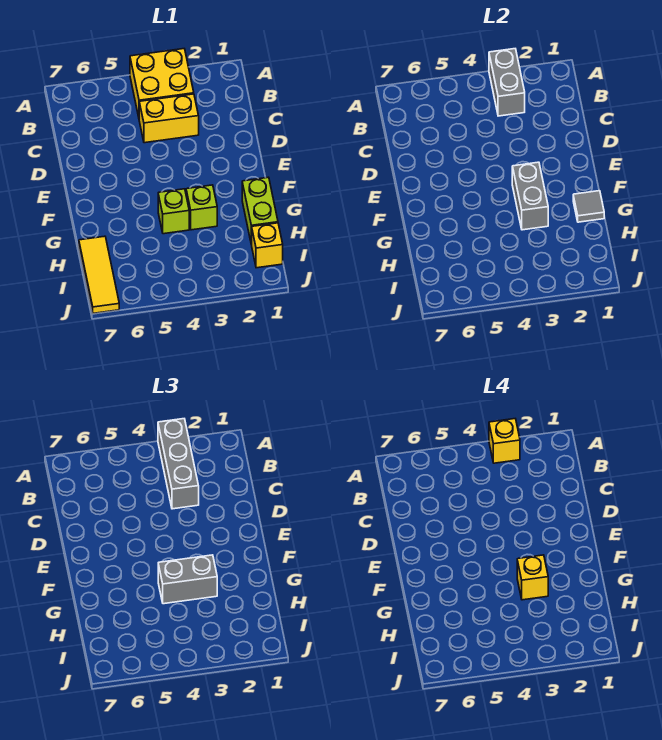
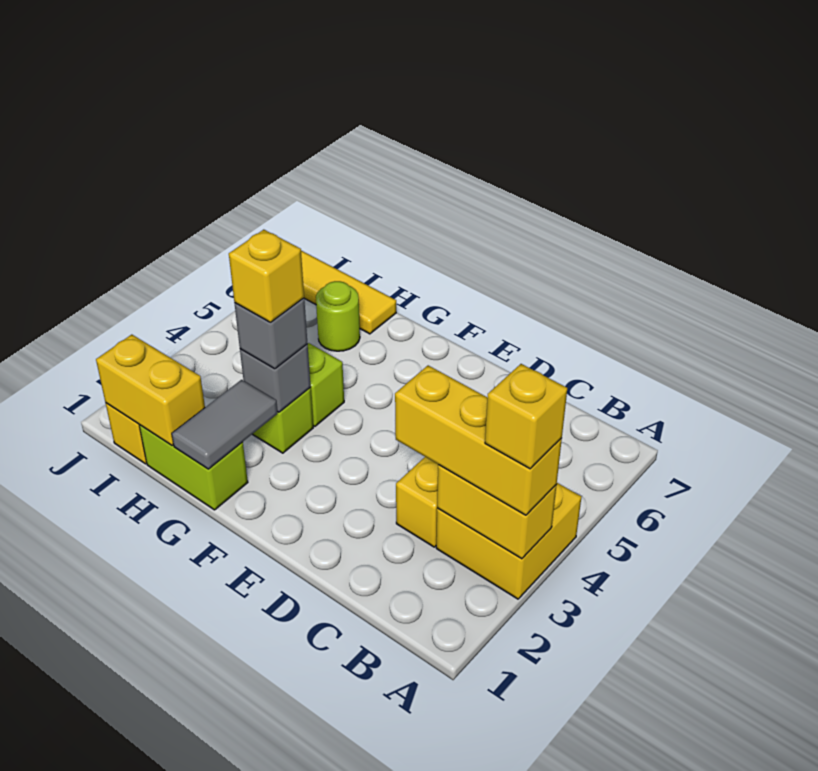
grey 1x2 brick [489,49,525,116] -> yellow 1x2 brick [437,465,556,559]
grey 1x3 brick [158,419,199,509] -> yellow 1x3 brick [395,365,562,515]
grey 1x2 brick [512,162,548,230] -> grey 1x1 brick [240,344,311,412]
grey 1x1 tile [573,191,604,222] -> grey 1x2 tile [172,380,277,469]
grey 1x2 brick [158,555,217,604] -> grey 1x1 brick [235,298,308,369]
none -> yellow 1x2 brick [96,335,205,445]
none -> lime 1x1 round brick [316,281,360,351]

